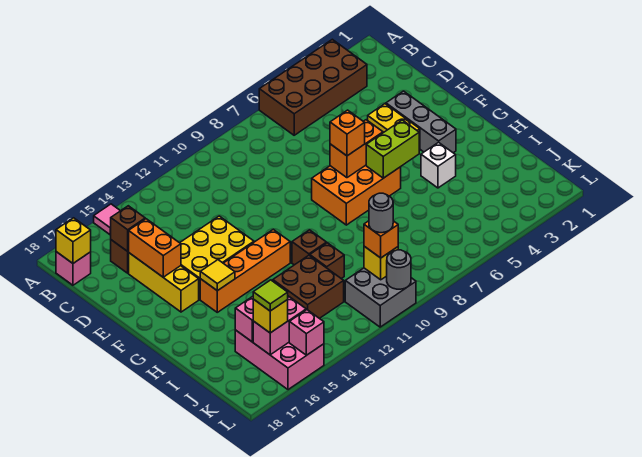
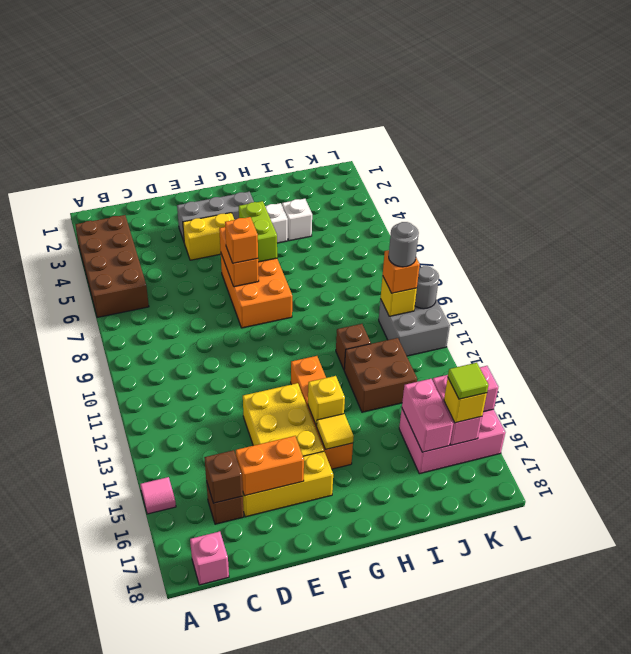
yellow 1x1 brick [56,218,91,263] -> yellow 1x1 brick moved to [308,376,345,426]
brown 1x1 brick [292,230,326,265] -> none
none -> white 1x1 brick [282,199,312,241]

